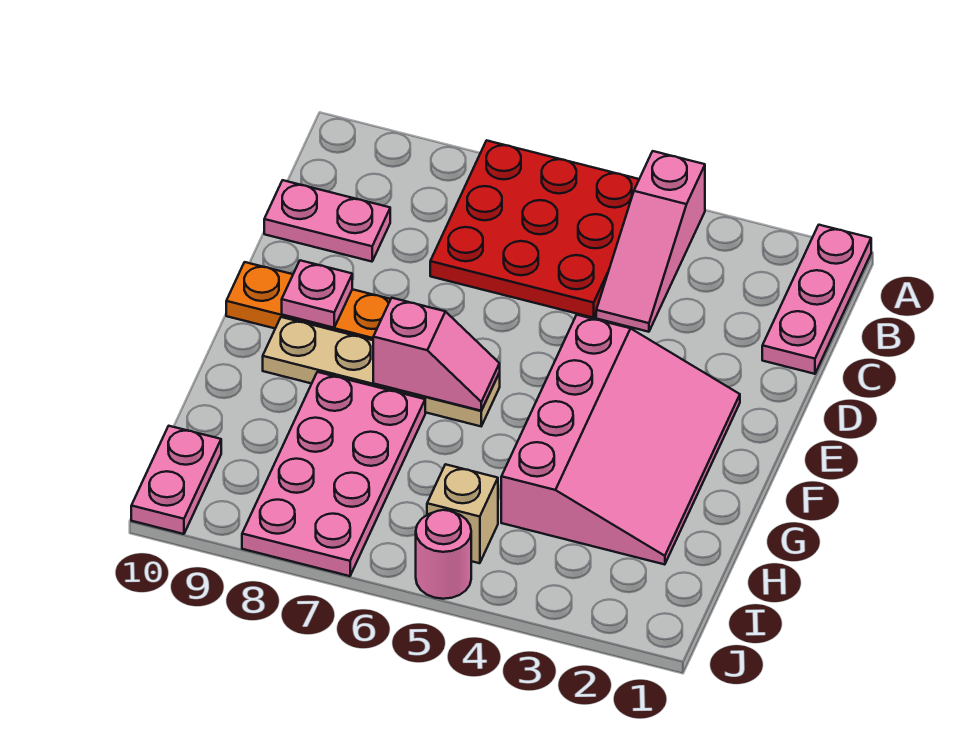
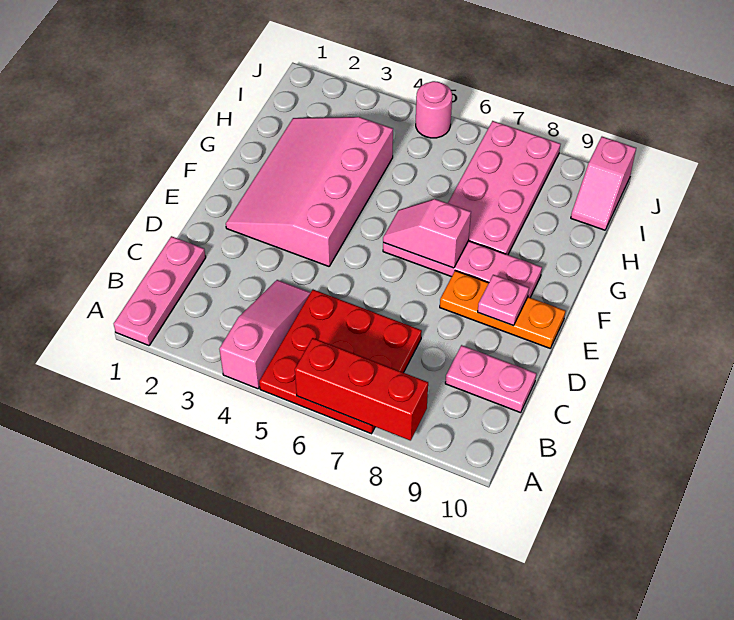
none -> red 1x3 brick [295,338,428,441]
tan 1x4 plate [263,317,500,426] -> pink 1x4 plate [383,241,542,297]
tan 1x1 brick [427,464,498,563] -> none
pink 1x2 plate [131,426,221,534] -> pink 1x2 slope [571,137,636,230]

